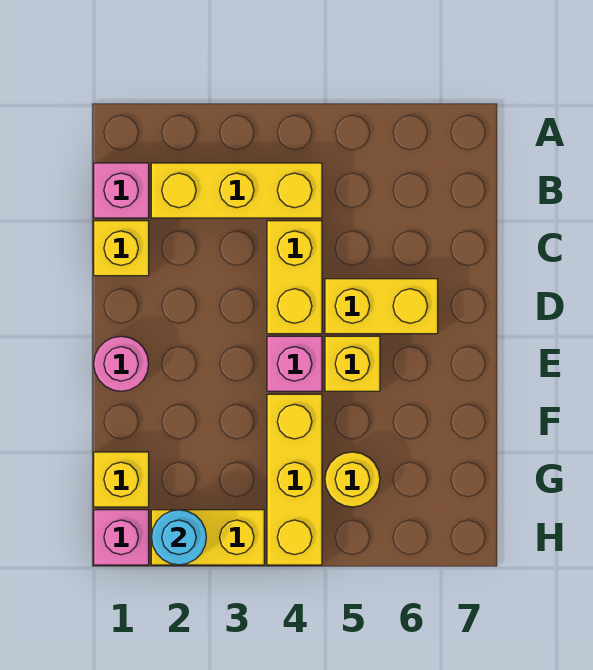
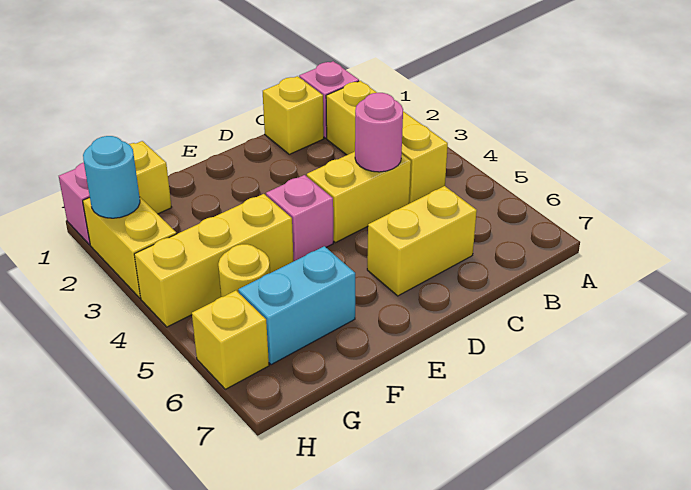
yellow 1x2 brick [325,279,438,334] -> yellow 1x2 brick turned to [367,186,477,296]
pink 1x1 round brick [94,336,149,391] -> pink 1x1 round brick moved to [355,93,403,172]
yellow 1x1 brick [325,336,380,391] -> yellow 1x1 brick moved to [192,291,269,389]
none -> cyan 1x2 brick [238,246,355,365]

